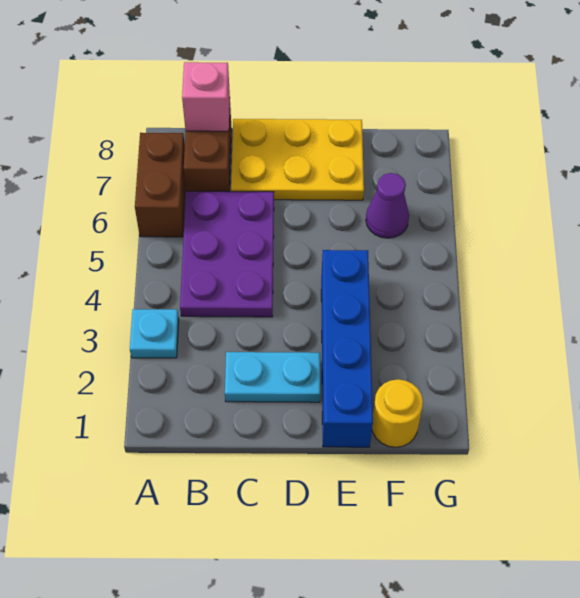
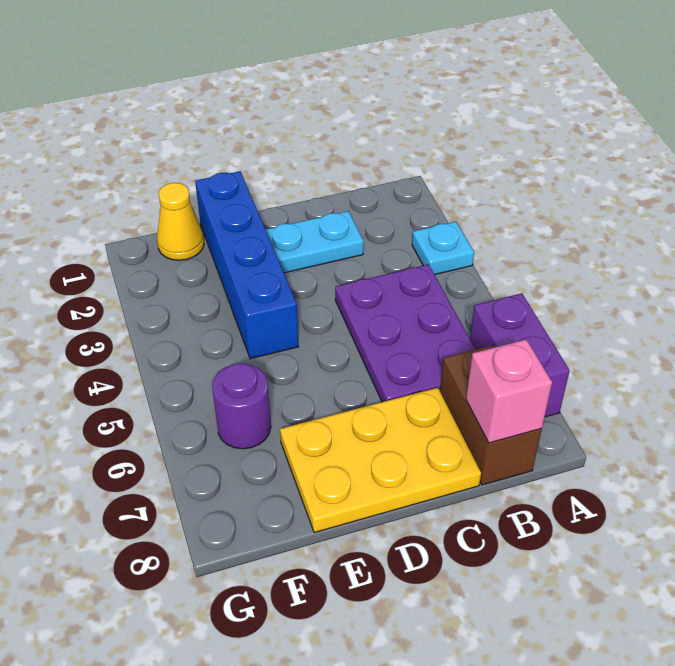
brown 1x2 brick [135,133,185,237] -> purple 1x2 brick [470,293,570,417]
yellow 1x1 round brick [372,379,423,447] -> yellow 1x1 cone [157,183,204,260]
purple 1x1 cone [366,173,409,238] -> purple 1x1 round brick [212,363,271,449]

